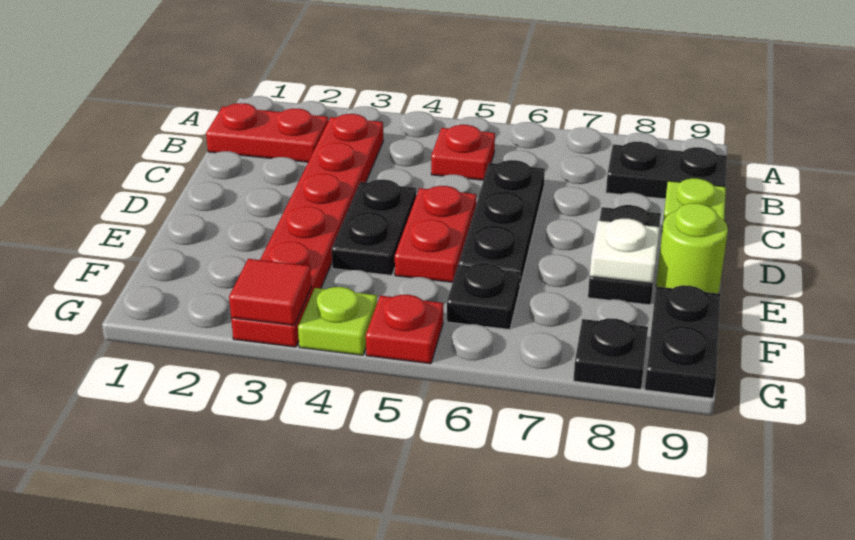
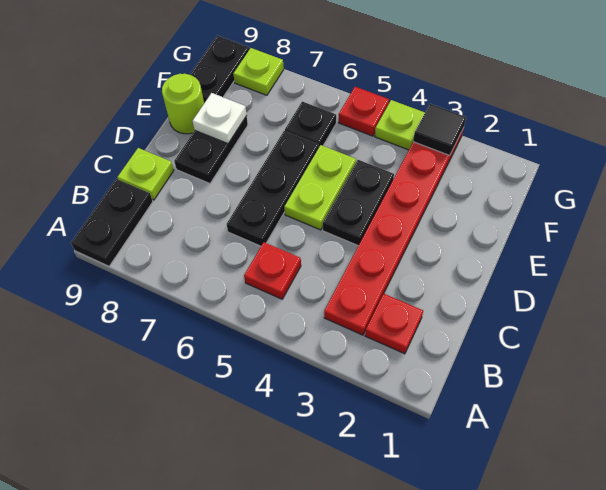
red 1x2 plate [206,103,328,162] -> red 1x1 plate [365,294,423,354]
black 1x2 plate [606,142,727,199] -> black 1x2 plate turned to [71,179,153,266]
red 1x2 plate [395,186,476,282] -> lime 1x2 plate [284,145,356,230]
red 1x1 tile [229,259,311,325] -> black 1x1 tile [413,104,466,156]
black 1x1 plate [573,318,648,389] -> lime 1x1 plate [233,48,284,95]

